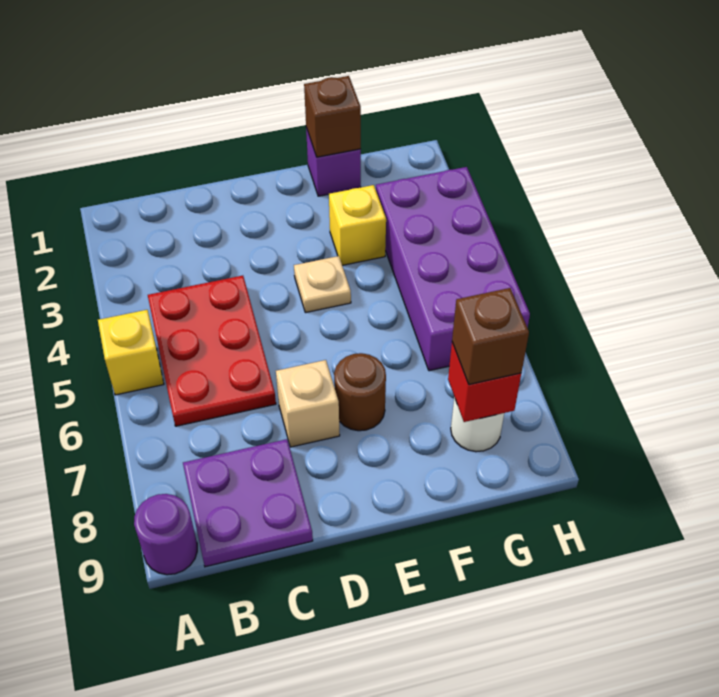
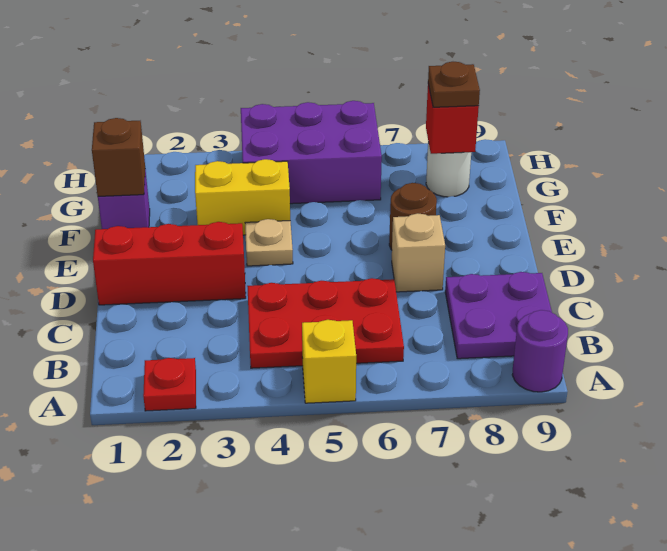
none -> red 1x1 plate [143,358,196,411]
none -> red 1x3 brick [93,222,246,305]
yellow 1x1 brick [329,185,386,265] -> yellow 1x2 brick [195,159,290,235]
purple 2x4 brick [376,167,530,371] -> purple 2x3 brick [241,101,382,204]
brown 1x1 brick [452,288,529,384] -> brown 1x1 plate [428,62,480,107]

